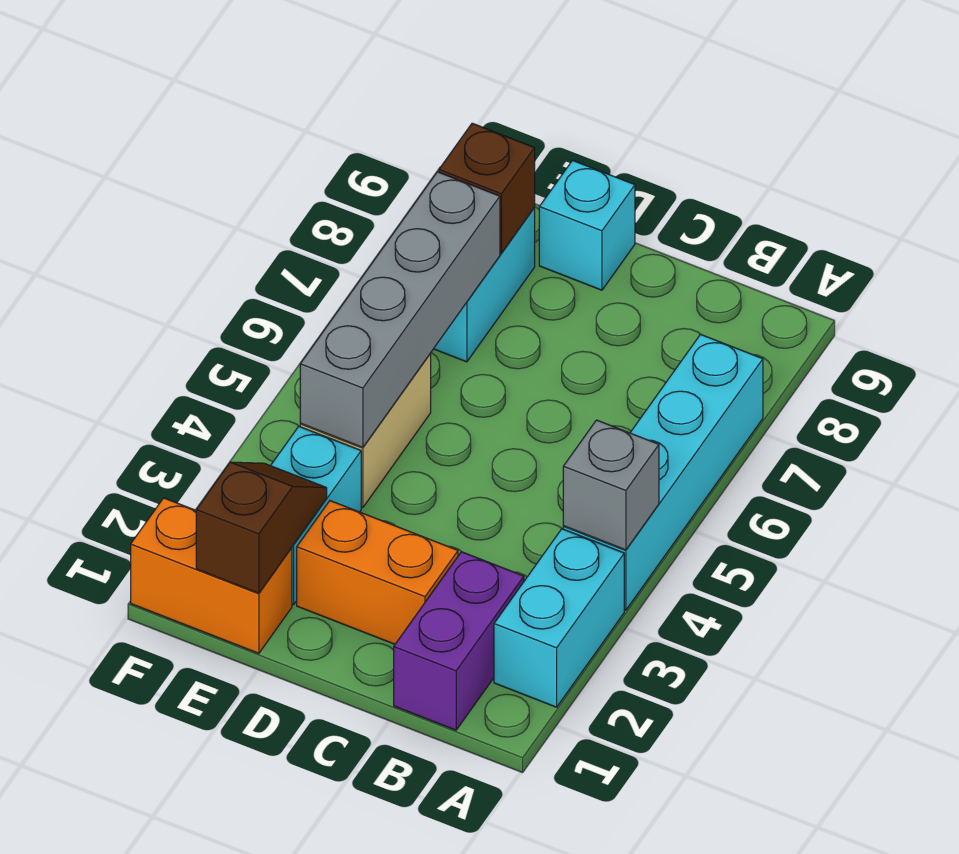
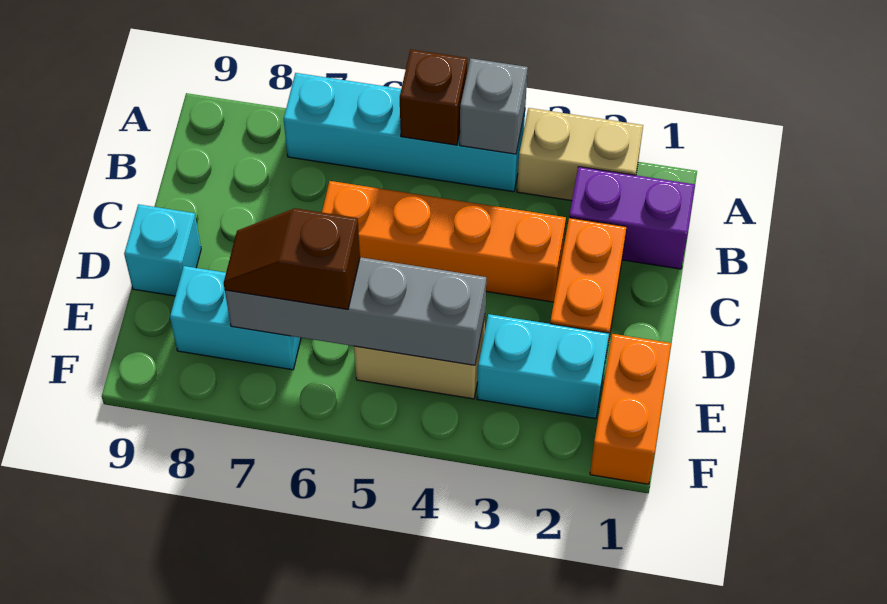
cyan 1x2 brick [494,529,624,707] -> tan 1x2 brick [517,108,643,201]
none -> orange 1x4 brick [322,181,566,302]
brown 1x2 slope [196,462,327,593] -> brown 1x2 slope moved to [224,208,360,310]
brown 1x1 brick [439,123,535,253] -> brown 1x1 brick moved to [400,50,467,145]

